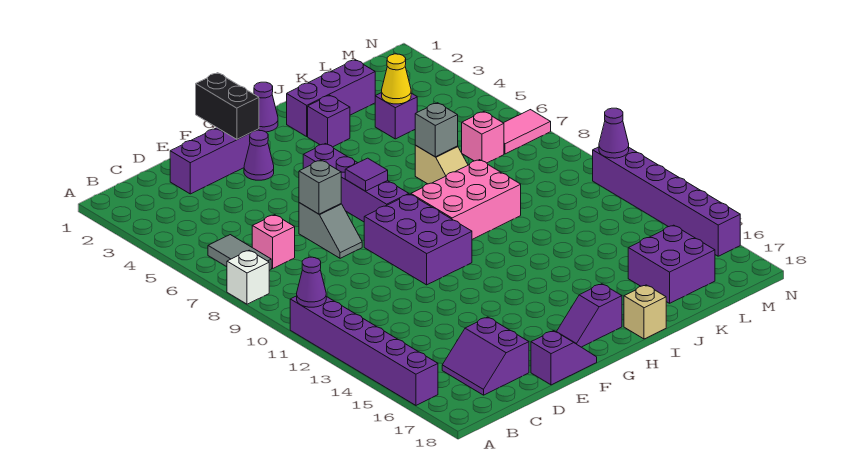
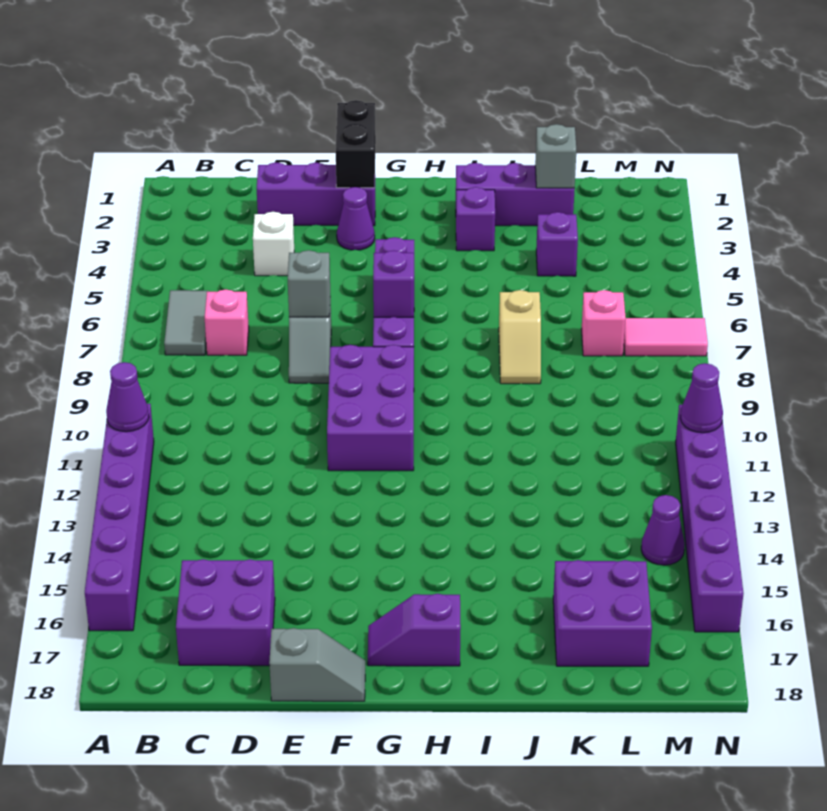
white 1x1 brick [227,250,269,304] -> white 1x1 brick moved to [253,212,294,276]
purple 2x2 slope [442,317,529,395] -> purple 2x2 brick [176,559,275,666]
purple 1x2 slope [531,331,597,385] -> grey 1x2 slope [269,628,365,701]
purple 1x1 tile [345,158,388,191] -> purple 1x1 brick [373,250,414,317]
purple 1x1 cone [254,82,278,132] -> purple 1x1 cone moved to [641,495,685,565]
pink 2x3 brick [411,160,521,239] -> none
tan 1x1 brick [624,285,666,339] -> none
grey 1x1 brick [415,103,458,157] -> grey 1x1 brick moved to [535,124,576,188]
yellow 1x1 cone [382,54,411,104] -> none

